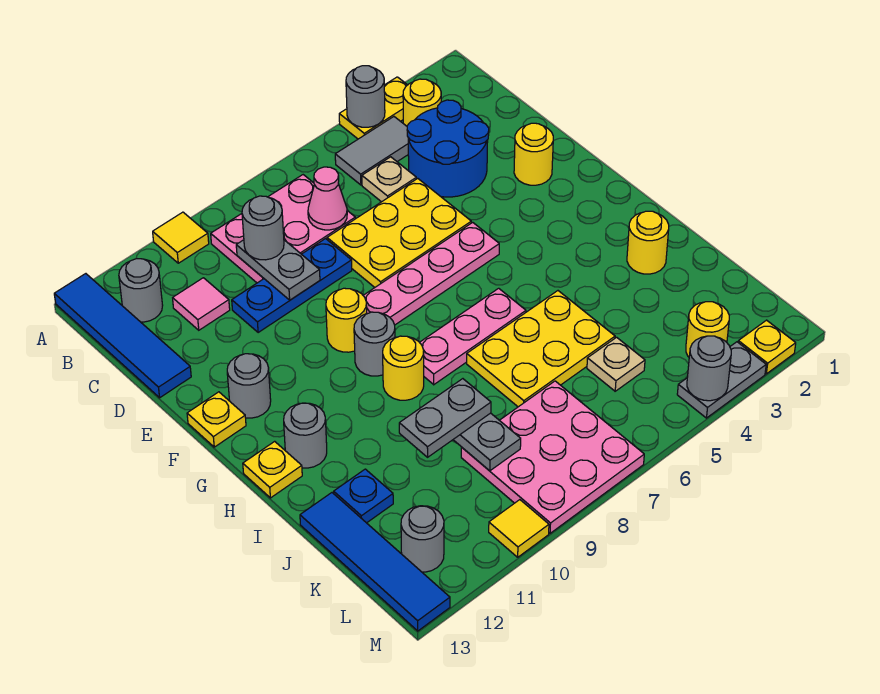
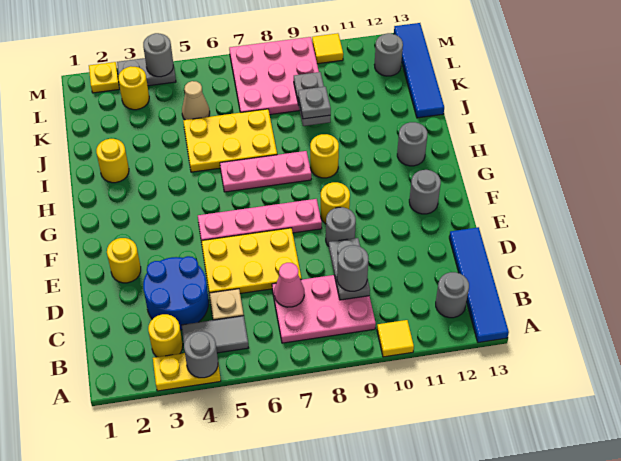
pink 1x1 tile [173,278,230,330] -> none
blue 1x3 plate [232,239,352,333] -> none
yellow 1x1 plate [187,392,246,447] -> none
grey 1x1 round brick [354,312,395,376] -> grey 1x1 round brick moved to [326,207,356,247]
yellow 1x1 plate [243,441,302,498] -> none
grey 1x2 plate [399,379,491,457] -> grey 1x1 plate [298,87,331,119]
blue 1x1 plate [334,469,393,523] -> none
tan 1x1 plate [587,337,645,391] -> tan 1x1 cone [182,81,210,120]

